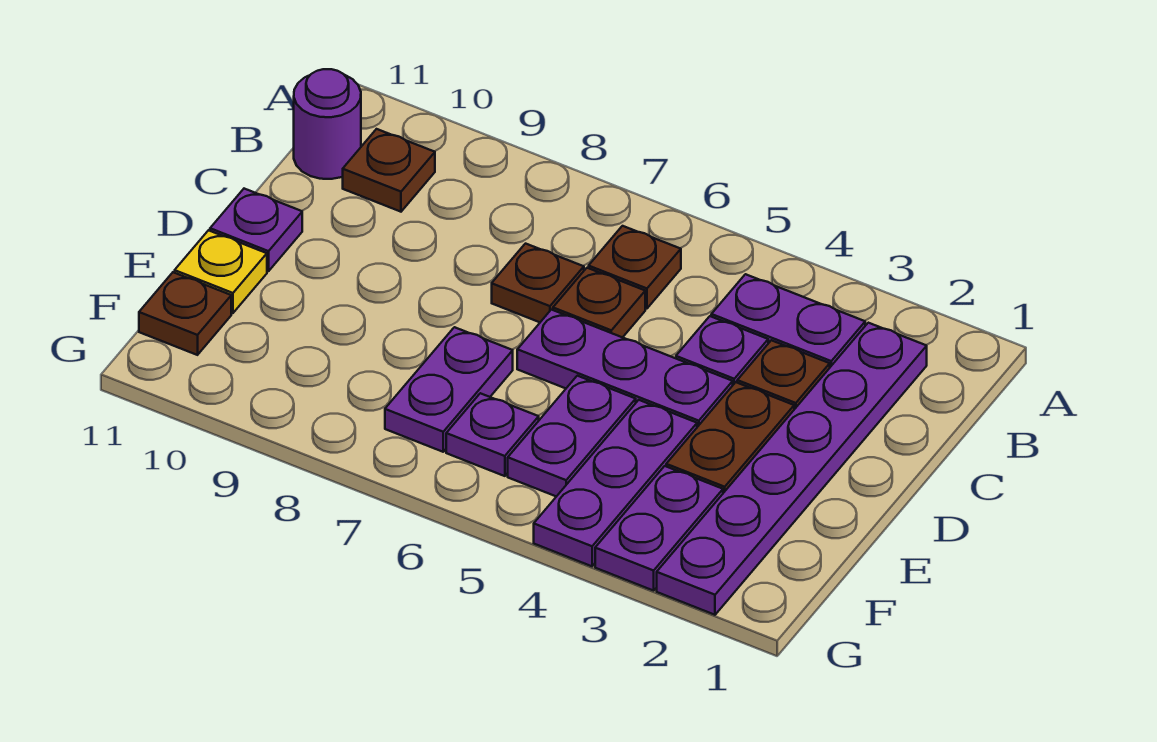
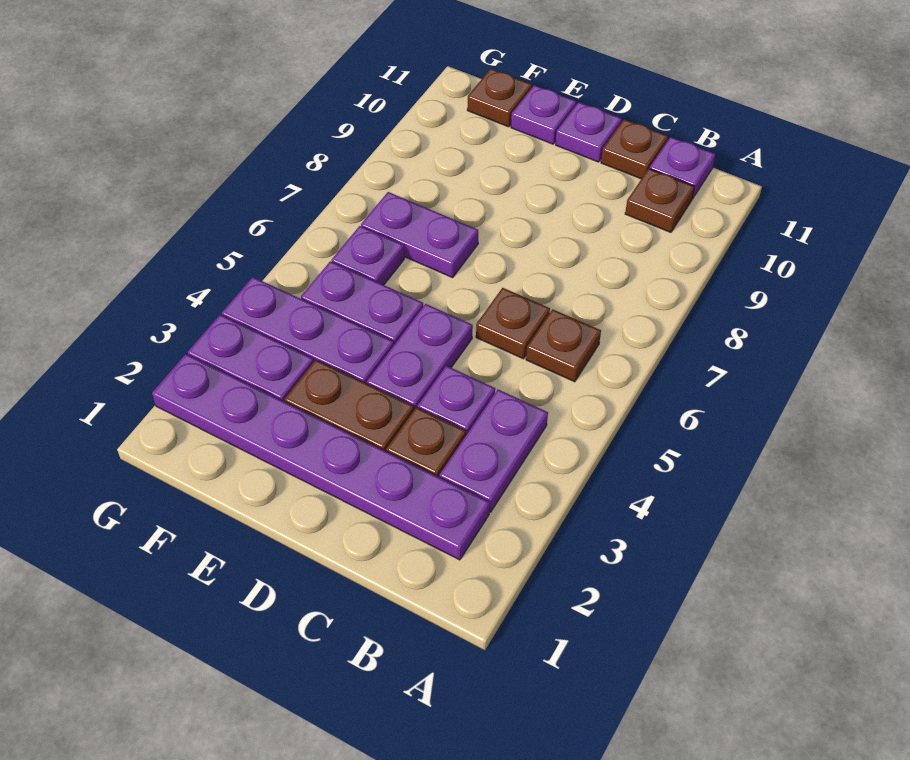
purple 1x1 round brick [294,69,361,179] -> purple 1x1 plate [650,137,715,199]
brown 1x1 plate [492,244,584,322] -> brown 1x1 plate moved to [601,119,668,179]
purple 1x3 plate [517,310,733,427] -> purple 1x2 plate [367,304,473,410]
yellow 1x1 plate [175,230,267,313] -> purple 1x1 plate [511,85,576,144]

